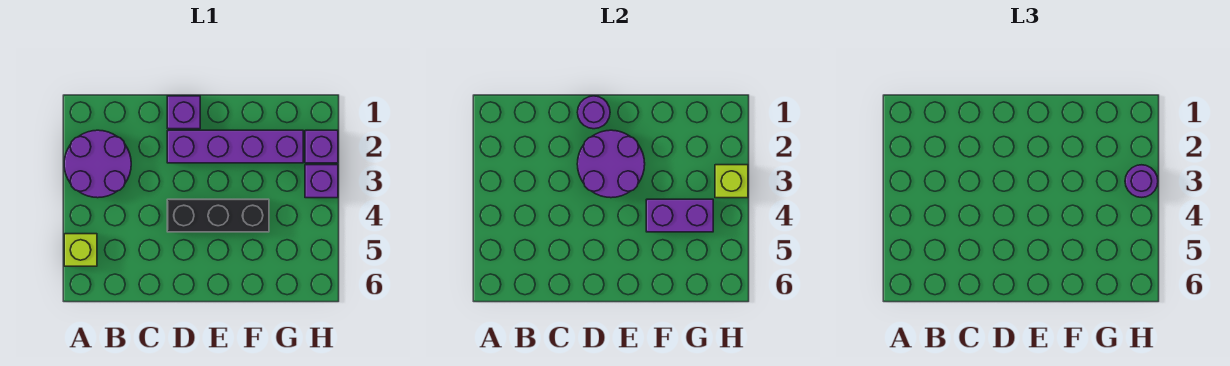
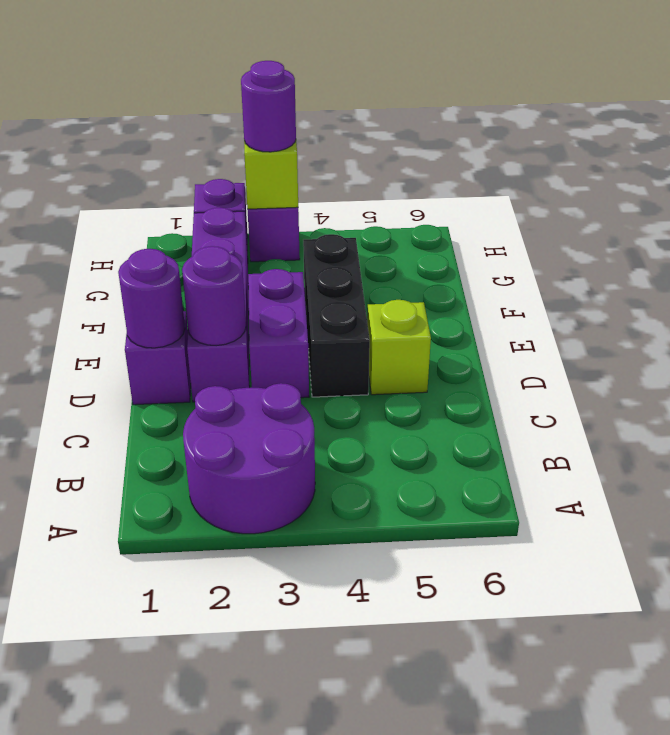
lime 1x1 brick [64,234,97,266] -> lime 1x1 brick moved to [367,300,431,395]
purple 2x2 round brick [577,130,645,198] -> purple 1x1 round brick [182,246,246,346]
purple 1x2 brick [646,199,713,232] -> purple 1x2 brick moved to [248,269,309,398]

